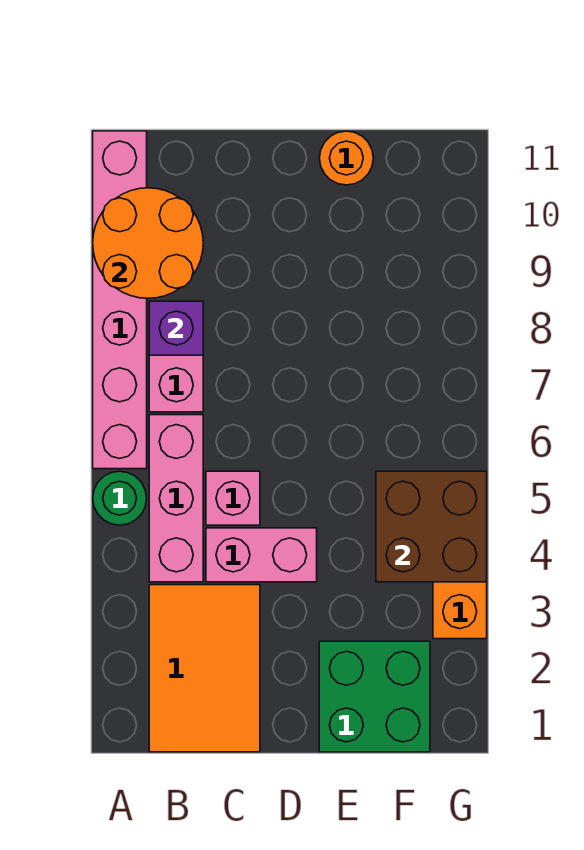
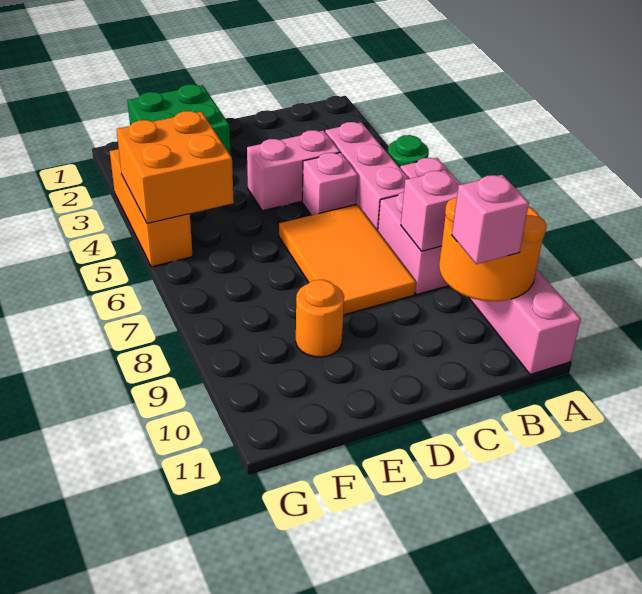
orange 2x3 tile [149,585,260,752] -> orange 2x3 tile moved to [279,204,416,315]
purple 1x1 brick [149,301,203,355] -> pink 1x1 brick [401,170,459,251]
none -> pink 1x1 brick [452,175,529,264]
orange 1x1 round brick [320,131,373,185] -> orange 1x1 round brick moved to [296,280,344,357]
brown 2x2 brick [376,471,487,582] -> orange 2x2 brick [117,111,234,223]

